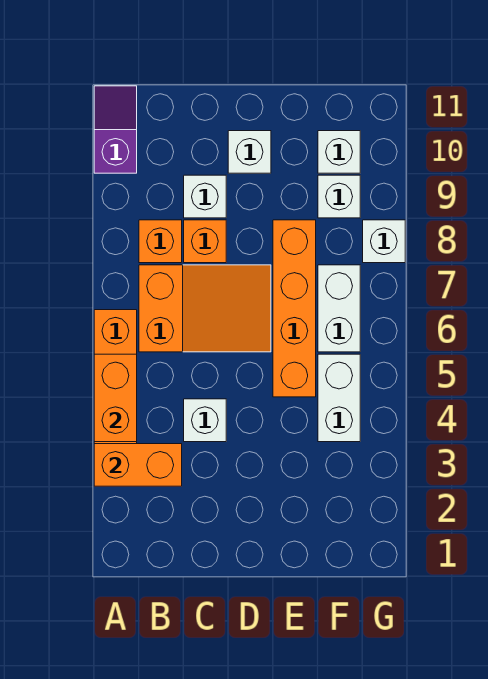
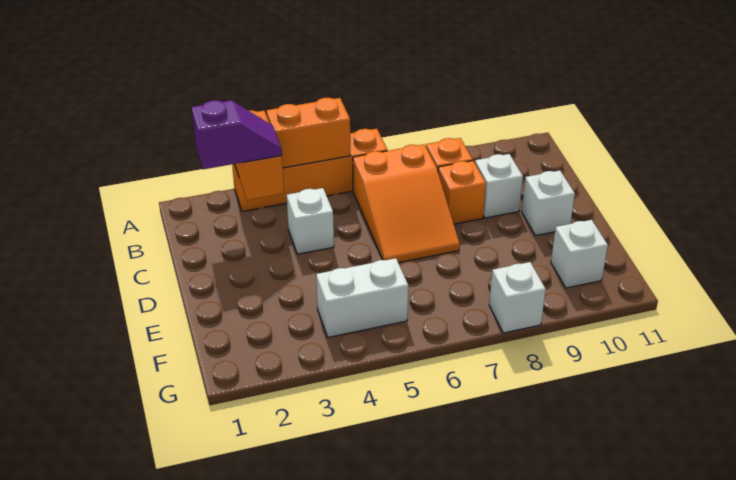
purple 1x2 slope [94,86,137,173] -> purple 1x2 slope moved to [191,100,282,169]
orange 1x4 brick [273,220,316,397] -> none
white 1x2 brick [318,265,360,352] -> none
white 1x1 brick [318,175,360,218] -> none

